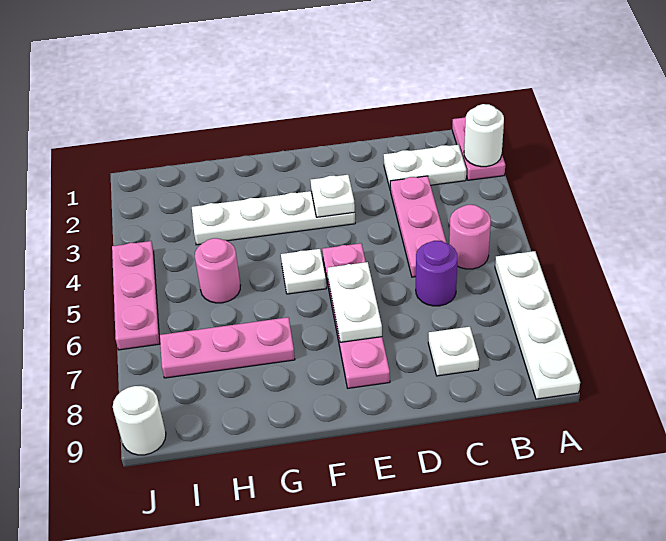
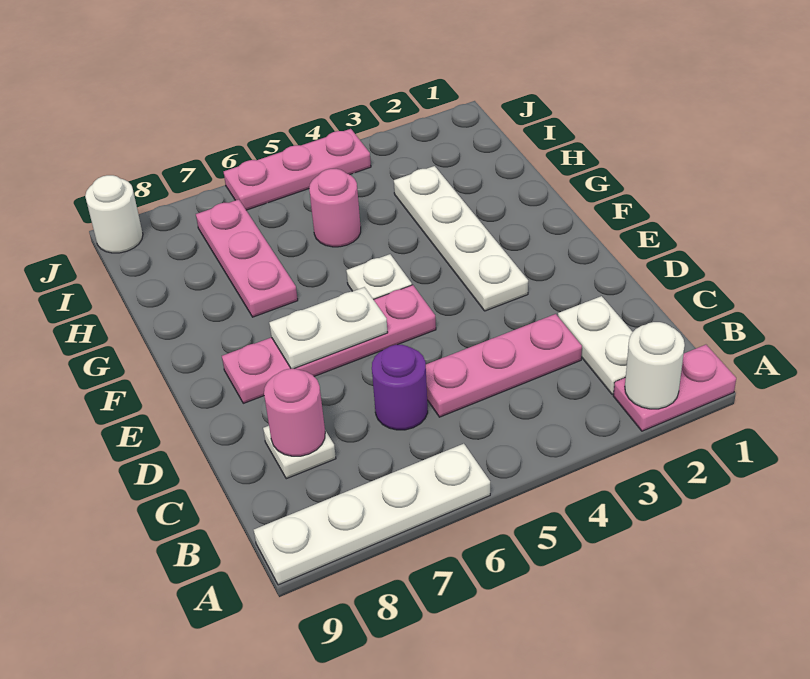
pink 1x1 round brick [449,205,491,269] -> pink 1x1 round brick moved to [264,369,325,456]
white 1x1 plate [311,175,355,217] -> none

